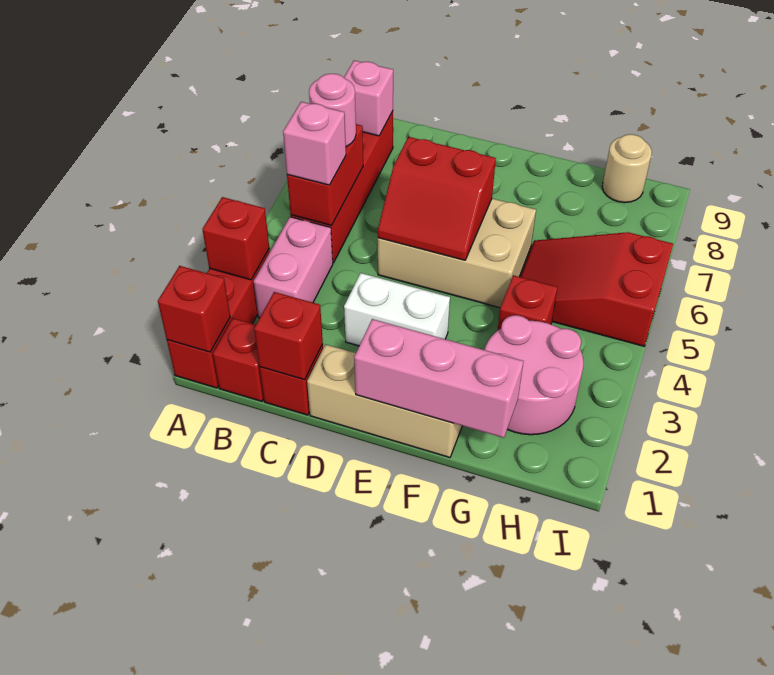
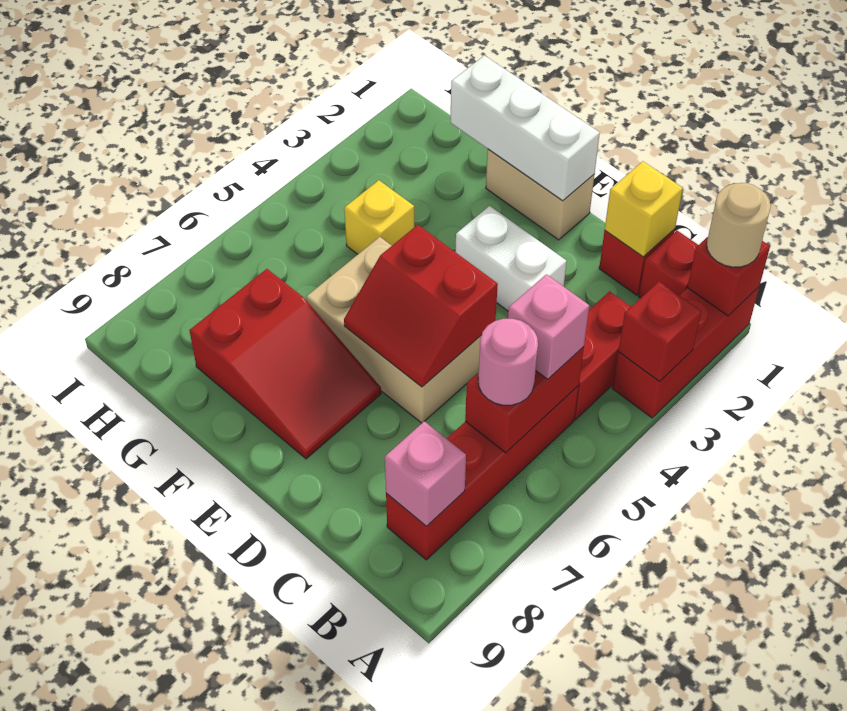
pink 1x2 brick [254,217,333,318] -> red 1x2 brick [574,291,631,420]
red 1x1 brick [254,292,323,380] -> yellow 1x1 brick [605,161,683,257]
tan 1x3 brick [307,344,462,457] -> tan 1x2 brick [486,149,594,240]
red 2x2 slope [378,137,496,260] -> red 2x2 slope turned to [344,225,498,387]
pink 1x3 brick [354,319,523,438] -> white 1x3 brick [451,55,600,201]
pink 2x2 round brick [485,315,583,435] -> none
red 1x1 brick [498,275,558,330] -> yellow 1x1 brick [344,180,414,254]
red 2x3 slope [520,232,673,346] -> red 2x3 slope moved to [189,269,381,459]
tan 1x1 round brick [602,134,652,203] -> tan 1x1 round brick moved to [707,183,771,267]

